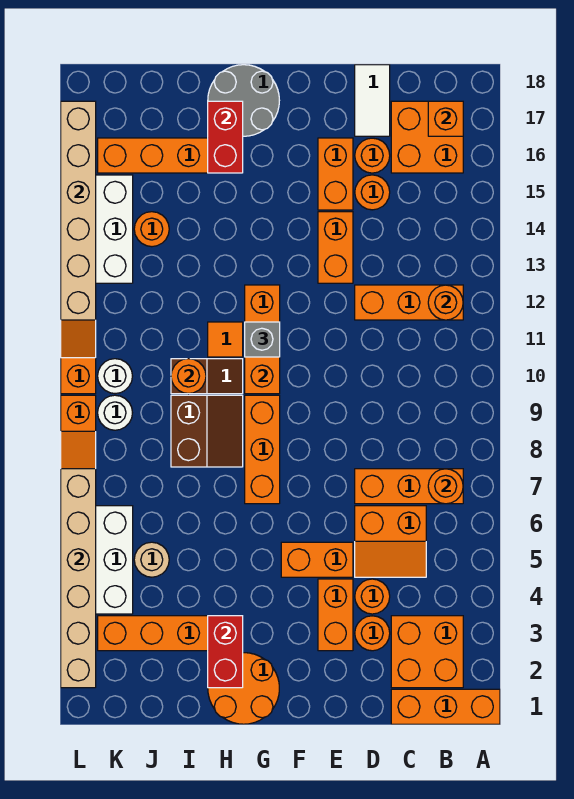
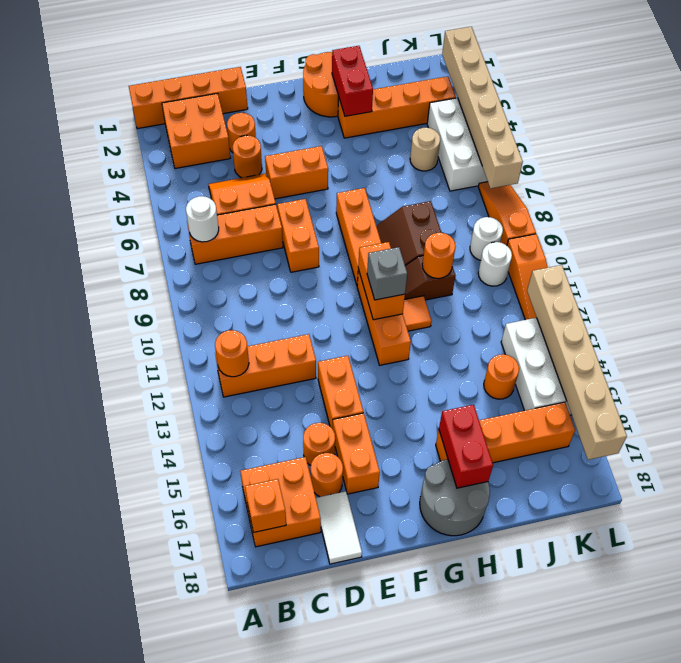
orange 1x3 brick [391,689,500,724] -> orange 1x4 brick [129,67,248,129]
orange 1x1 round brick [428,469,463,504] -> white 1x1 round brick [186,196,219,242]
orange 1x2 brick [318,579,353,651] -> orange 1x2 brick moved to [277,199,319,272]

